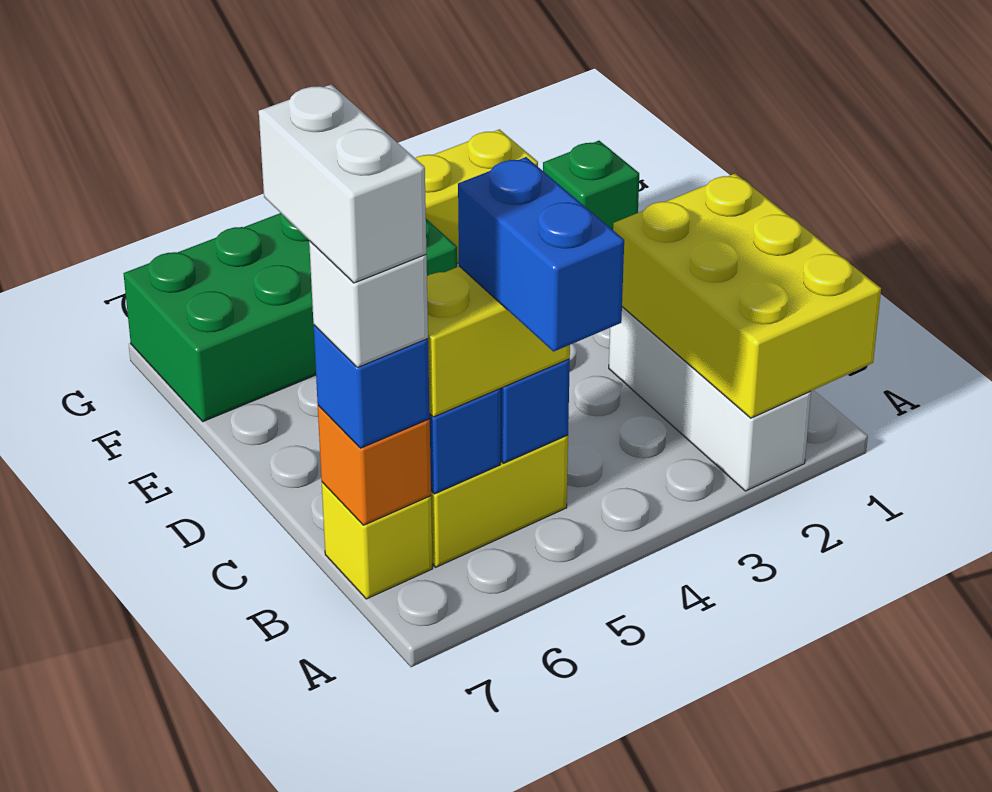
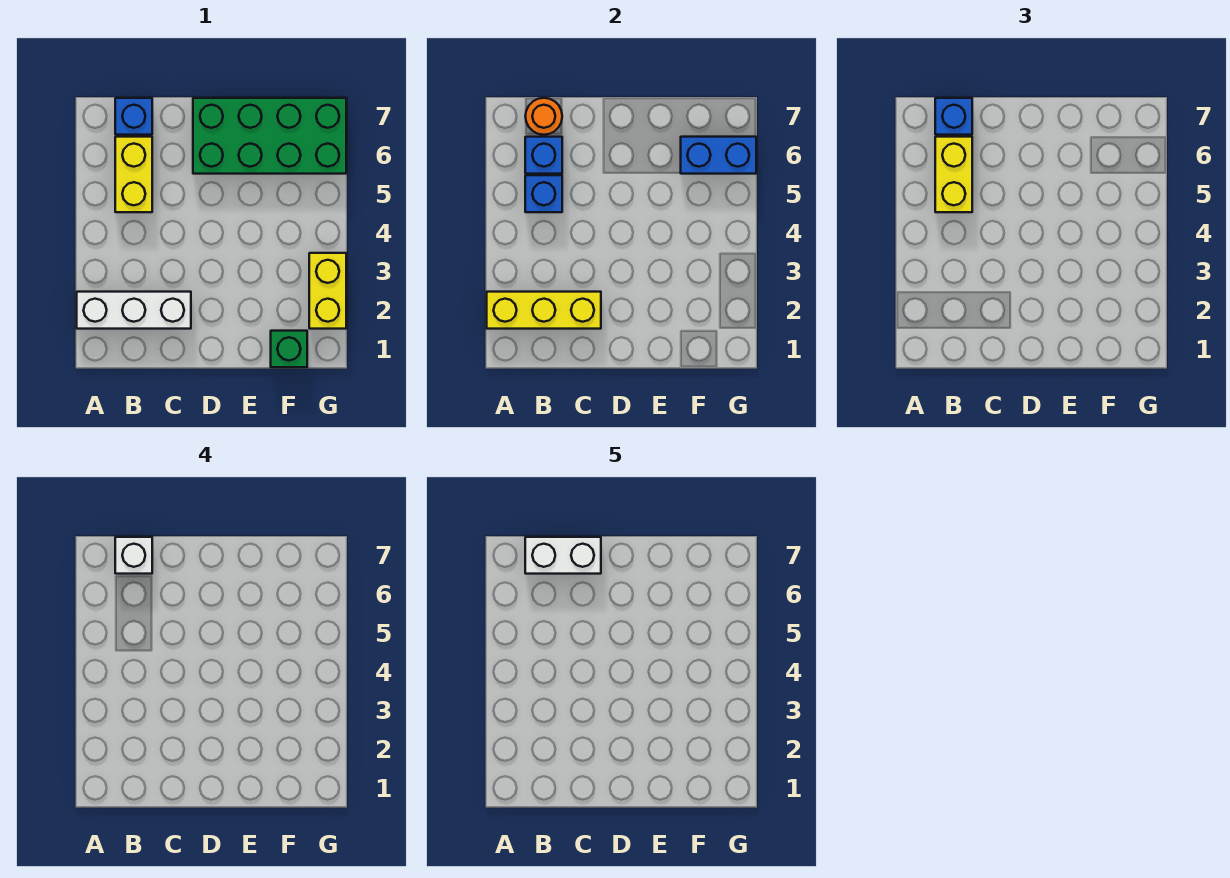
yellow 2x3 brick [613,173,881,418] -> yellow 1x3 brick [487,292,601,329]
blue 1x2 brick [458,157,624,352] -> blue 1x2 brick moved to [681,137,756,174]
yellow 1x1 brick [322,482,432,599] -> blue 1x1 brick [115,98,152,135]
orange 1x1 brick [318,406,431,525] -> orange 1x1 round brick [525,98,562,135]
green 2x4 brick [123,213,457,422] -> green 2x4 brick turned to [193,98,346,174]

